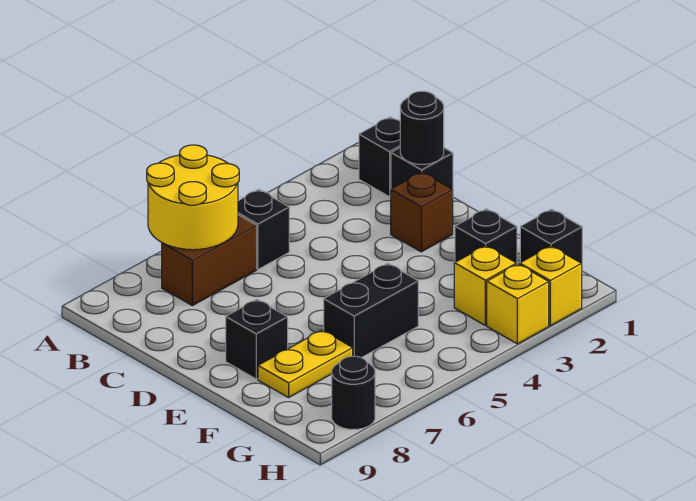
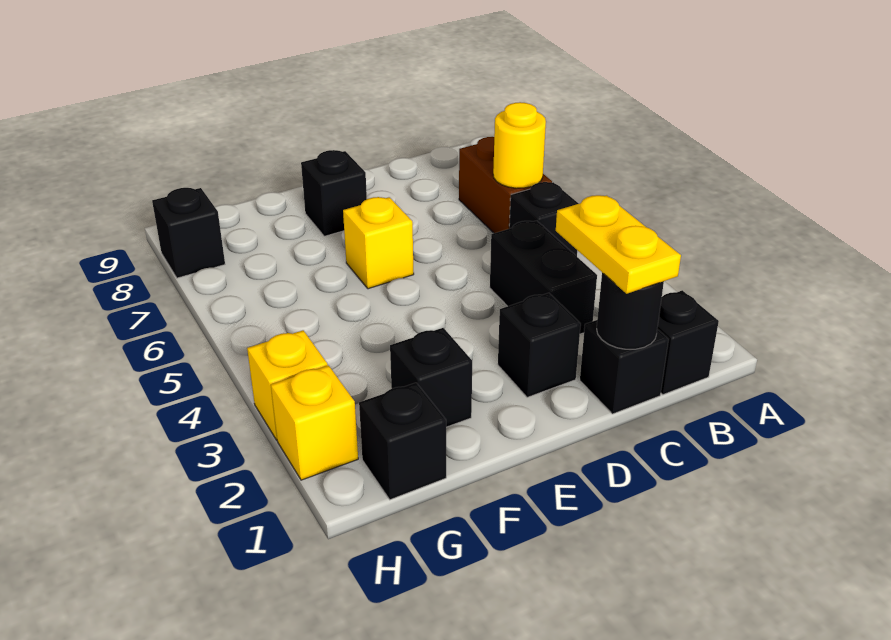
yellow 2x2 round brick [147,145,239,250] -> yellow 1x1 round brick [493,102,546,188]
brown 1x1 brick [391,172,453,252] -> black 1x1 brick [498,293,581,397]
black 1x2 brick [324,263,418,358] -> black 1x2 brick moved to [490,221,597,334]
yellow 1x2 plate [258,330,353,398] -> yellow 1x2 plate moved to [556,195,681,294]
yellow 1x1 brick [454,246,516,325] -> yellow 1x1 brick moved to [343,197,414,289]
black 1x1 round brick [332,356,375,429] -> black 1x1 brick [152,188,225,278]

